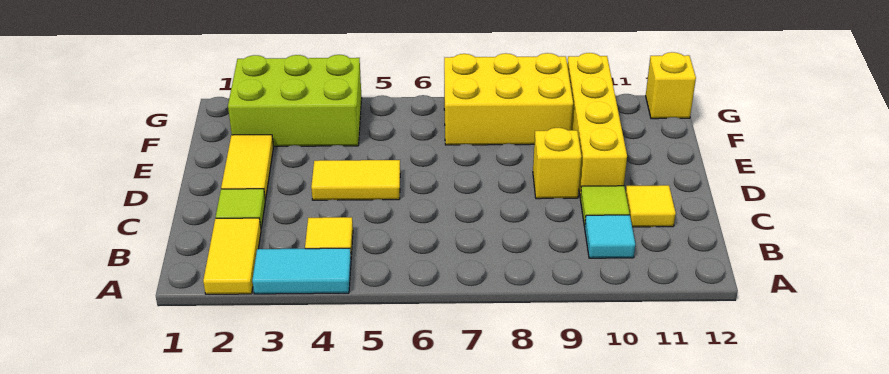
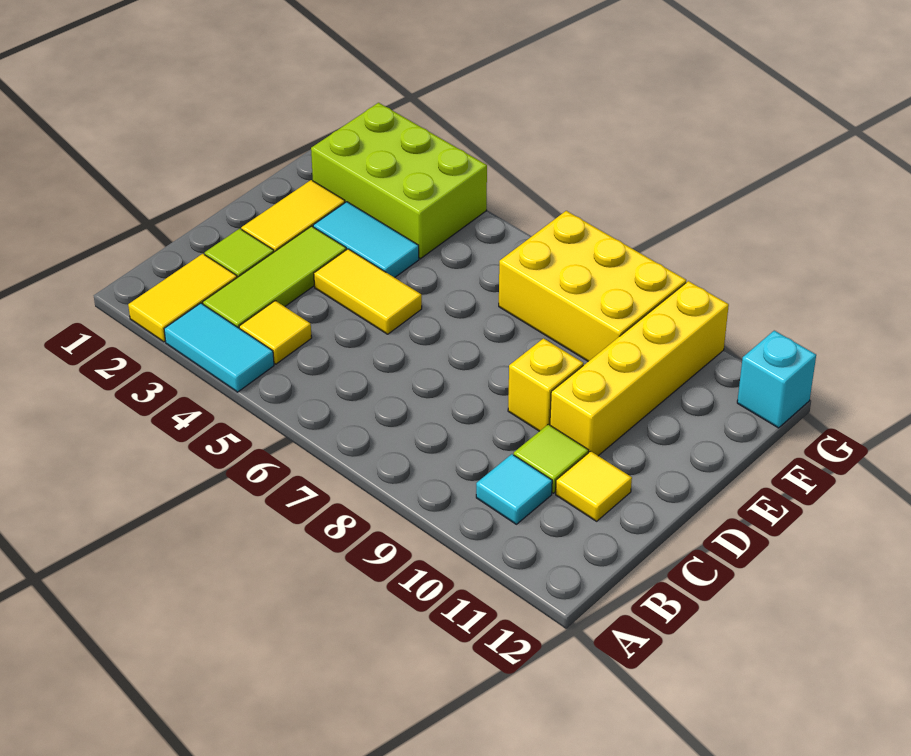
none -> lime 1x3 tile [203,226,346,328]
none -> cyan 1x2 tile [313,202,419,278]
yellow 1x1 brick [646,52,696,119] -> cyan 1x1 brick [737,331,816,428]

